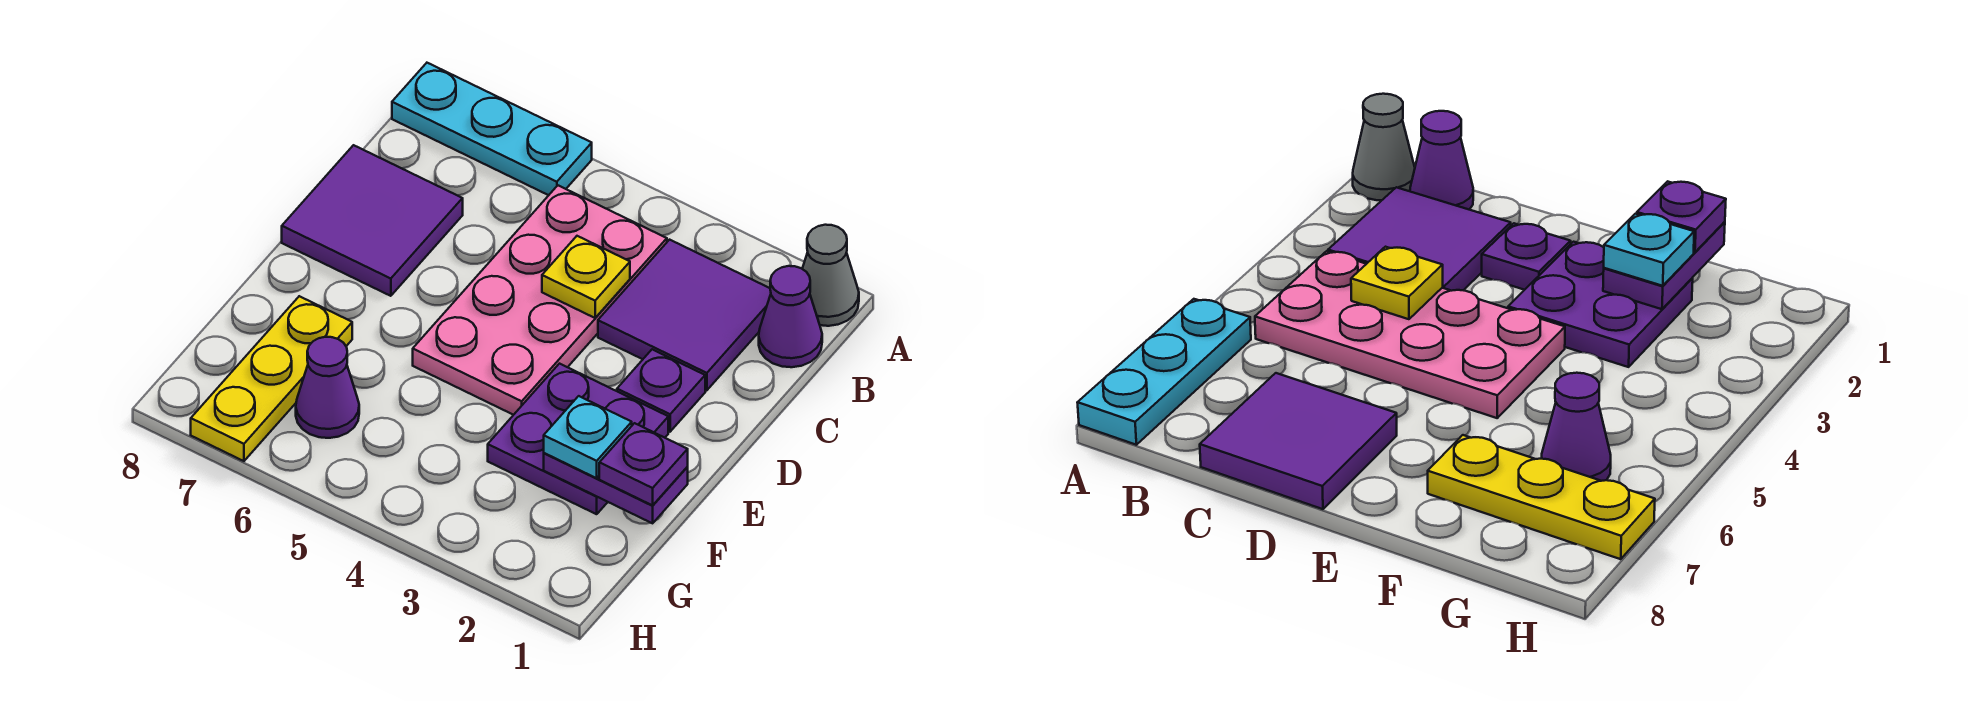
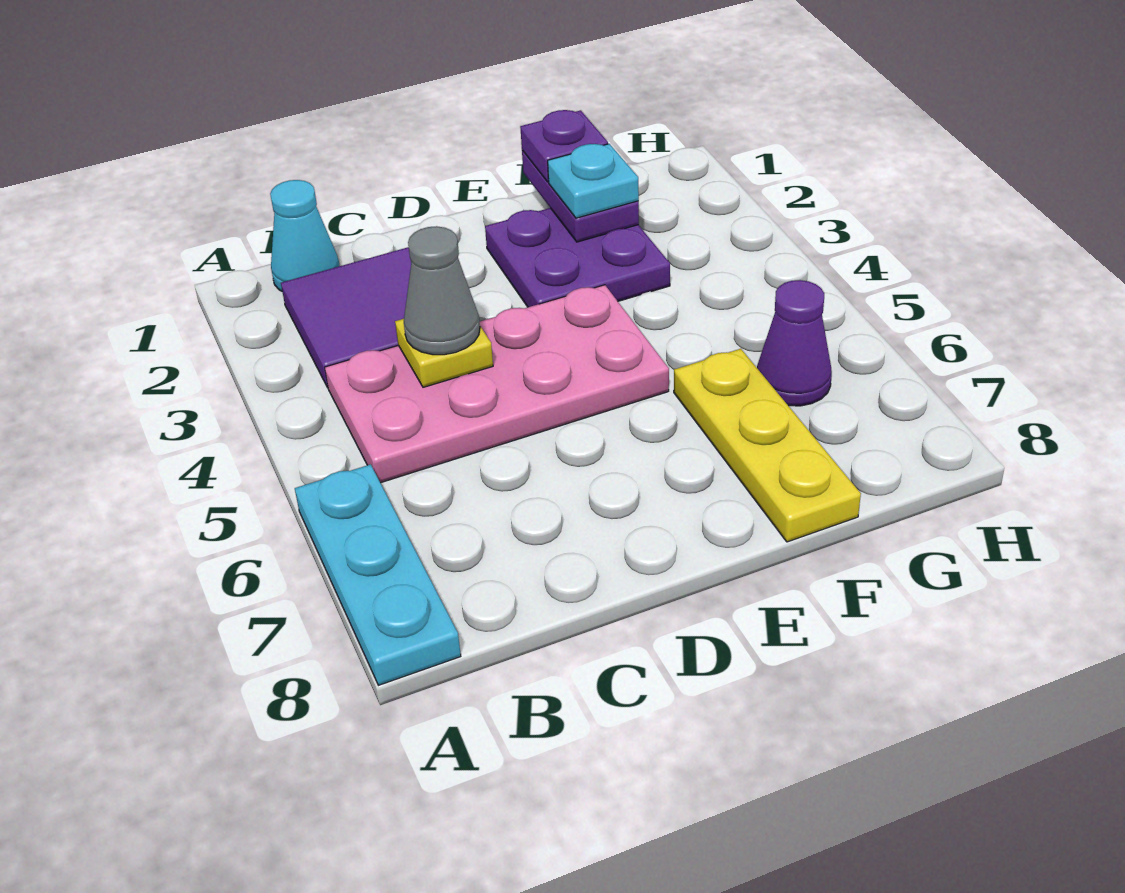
grey 1x1 cone [802,225,859,326] -> grey 1x1 cone moved to [404,226,480,355]
purple 1x1 cone [759,266,822,367] -> cyan 1x1 cone [270,180,340,291]
purple 2x2 tile [282,145,463,296] -> none
purple 1x1 plate [617,349,705,432] -> none
yellow 1x3 plate [191,296,352,461] -> yellow 1x3 plate turned to [674,349,861,542]

